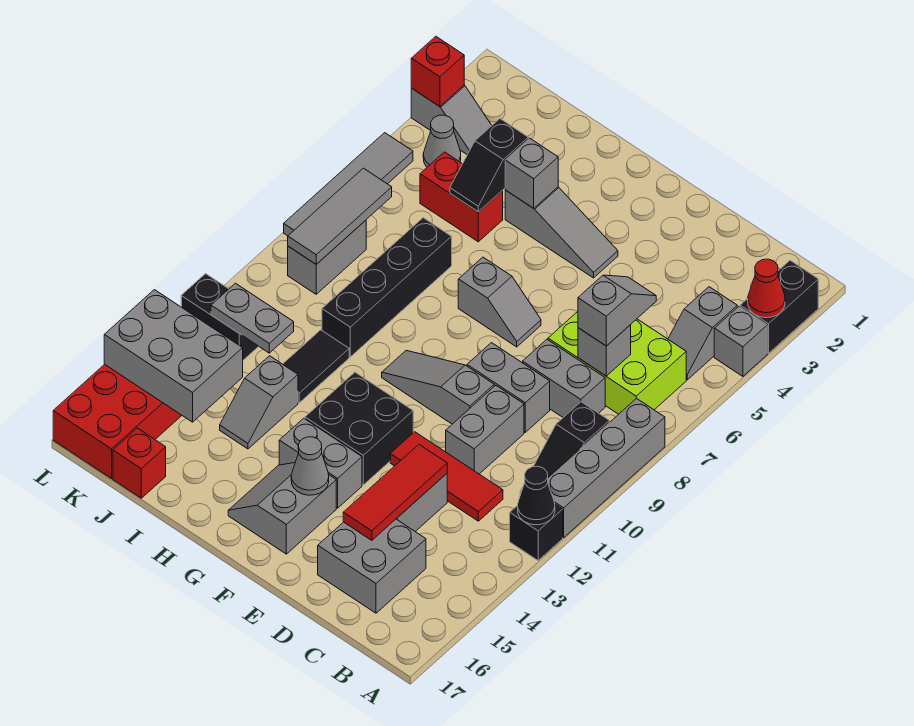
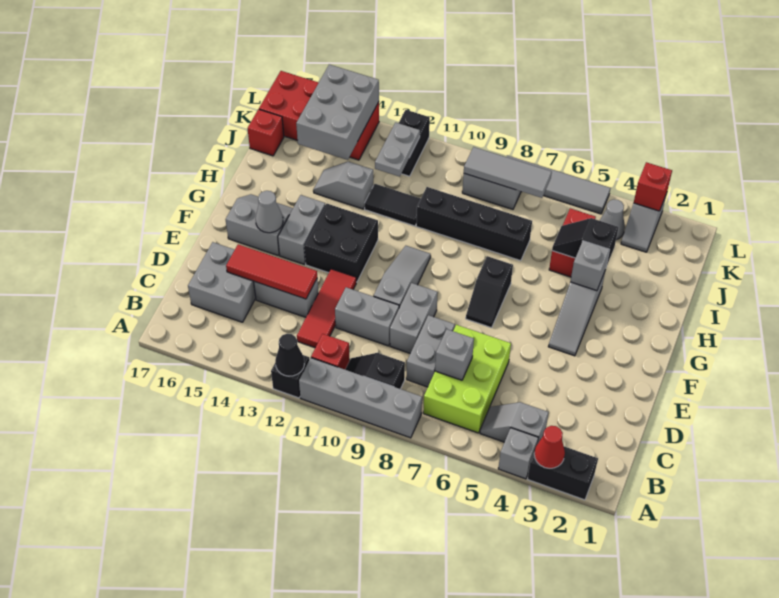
none -> red 1x1 brick [311,334,350,369]
grey 1x2 slope [578,275,656,346] -> none
grey 1x2 slope [458,257,541,347] -> black 1x2 slope [466,256,513,328]

